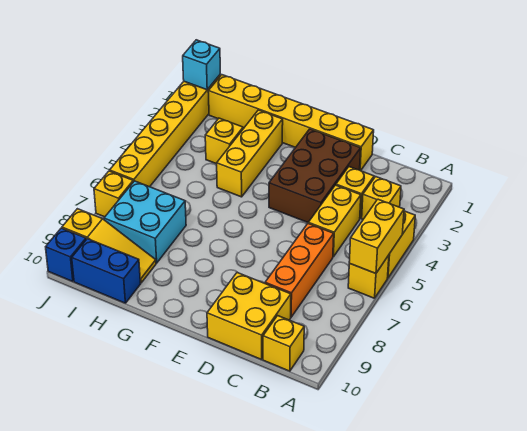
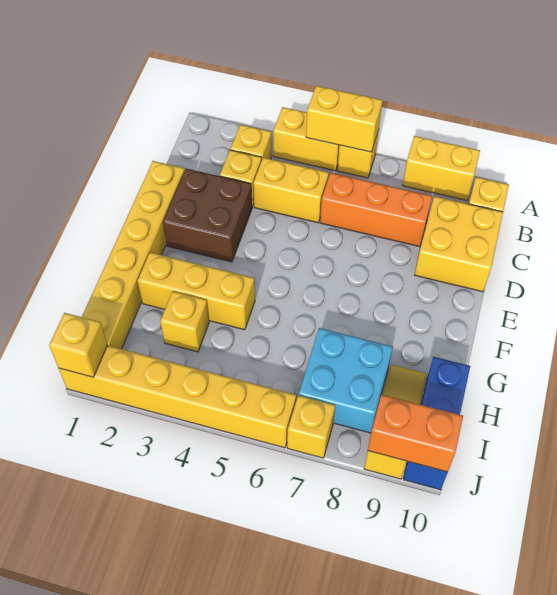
none -> yellow 1x2 brick [403,136,480,200]
brown 2x3 brick [269,129,361,222] -> brown 2x2 brick [163,169,252,262]
cyan 1x1 brick [183,40,220,90] -> yellow 1x1 brick [49,313,107,377]
none -> orange 1x2 brick [368,394,463,472]

